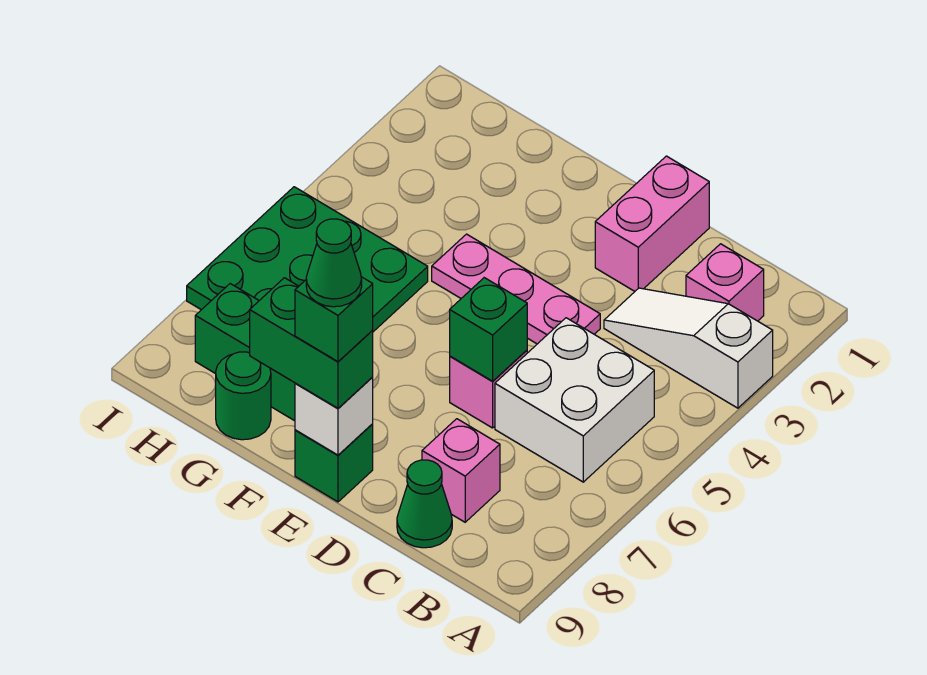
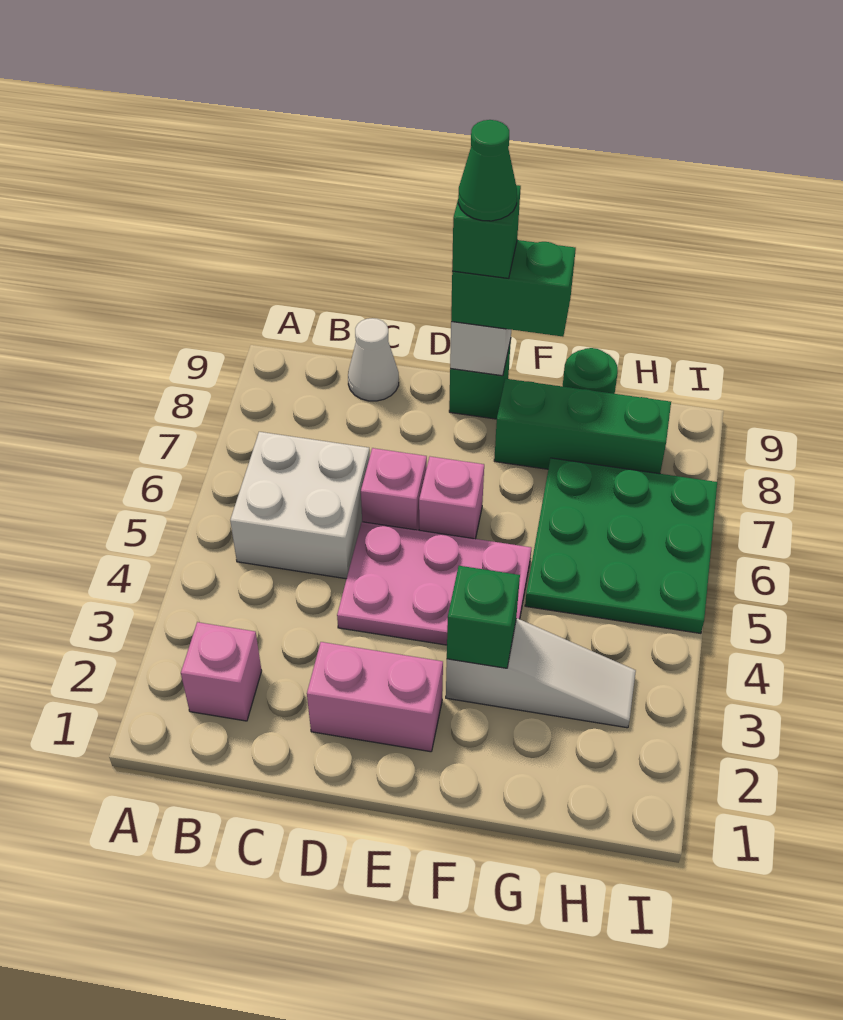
white 1x3 slope [604,288,773,408] -> white 1x3 slope moved to [446,618,636,728]
pink 1x1 brick [422,419,500,522] -> pink 1x1 brick moved to [419,456,484,539]
green 1x1 cone [397,460,452,548] -> white 1x1 cone [348,318,399,401]
pink 1x2 brick [595,156,709,291] -> pink 1x2 brick turned to [307,642,443,752]
pink 1x3 plate [432,234,600,344] -> pink 2x3 plate [337,522,531,645]
green 1x1 brick [450,278,527,381] -> green 1x1 brick moved to [447,566,520,668]

